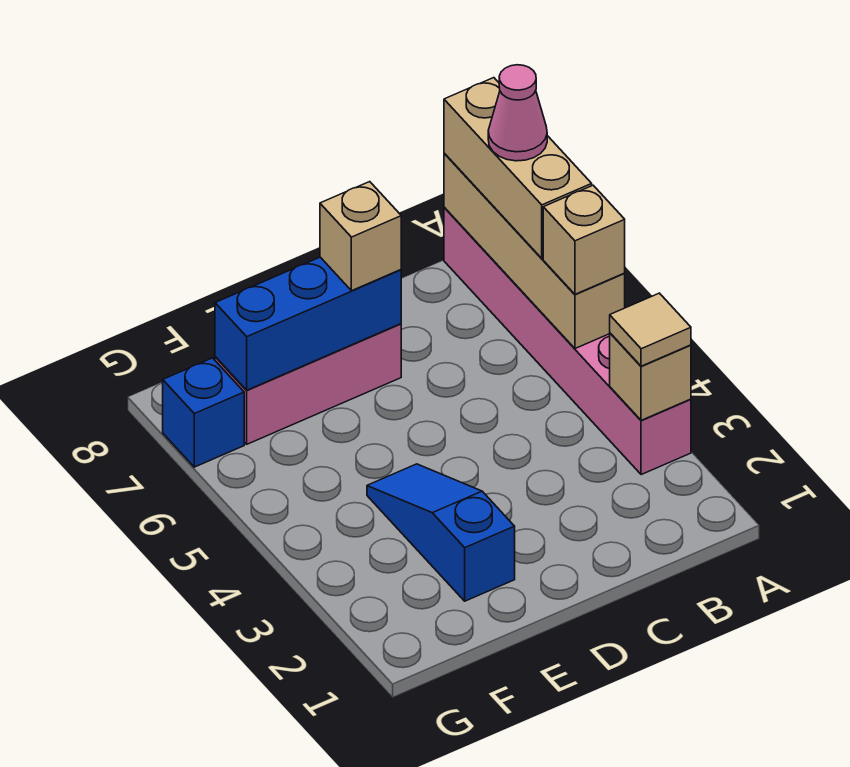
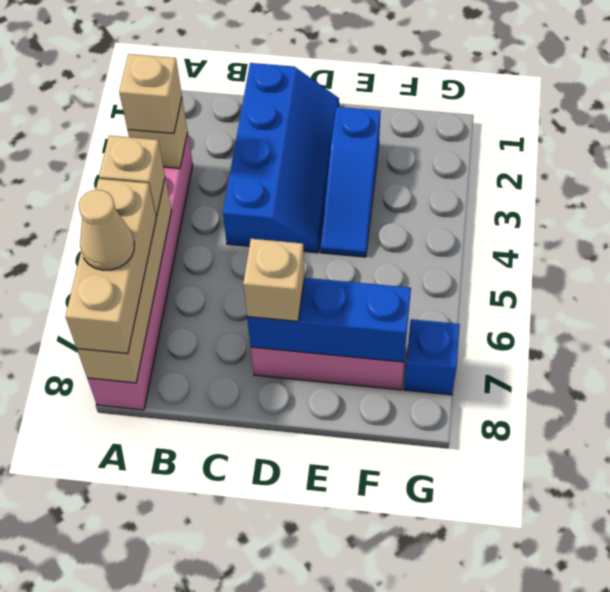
tan 1x1 tile [610,293,691,366] -> tan 1x1 brick [119,54,182,133]
pink 1x1 cone [488,65,547,161] -> tan 1x1 cone [79,190,134,270]
none -> blue 2x4 slope [223,63,339,253]

